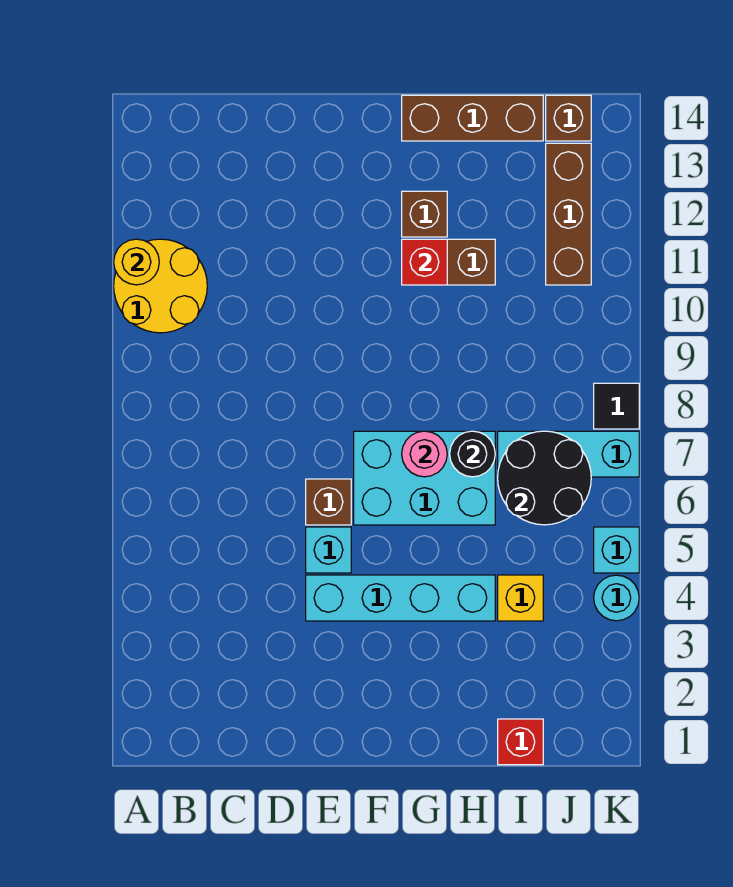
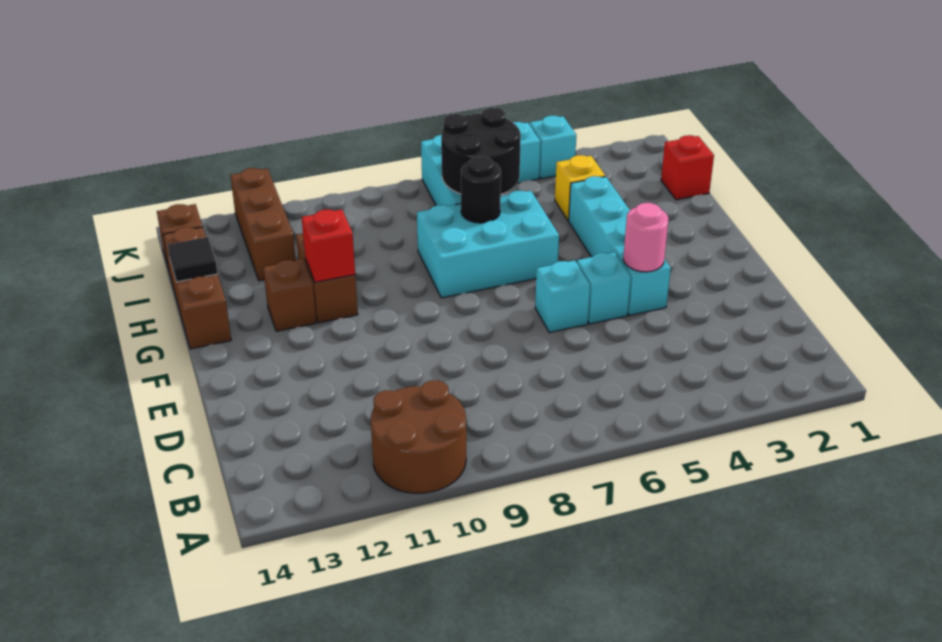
yellow 2x2 round brick [114,239,207,333] -> brown 2x2 round brick [371,380,466,493]
yellow 1x1 round brick [114,239,159,285] -> none
brown 1x1 brick [306,479,351,525] -> cyan 1x1 brick [535,260,590,333]
cyan 2x3 brick [354,431,495,525] -> cyan 2x3 brick turned to [417,191,559,298]
pink 1x1 round brick [402,431,447,477] -> pink 1x1 round brick moved to [623,203,669,272]
brown 1x3 brick [546,143,591,285] -> brown 1x3 brick turned to [231,168,296,281]
cyan 1x1 round brick [594,575,639,621] -> cyan 1x1 brick [530,116,576,179]
black 1x1 tile [594,383,639,429] -> black 1x1 tile moved to [168,237,218,282]

